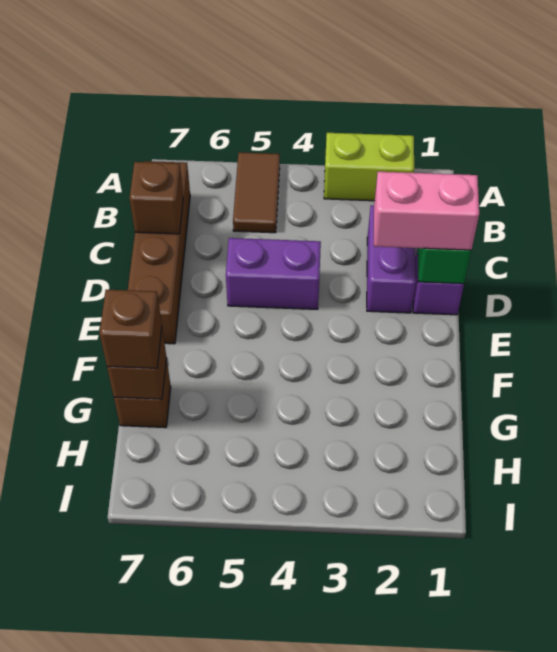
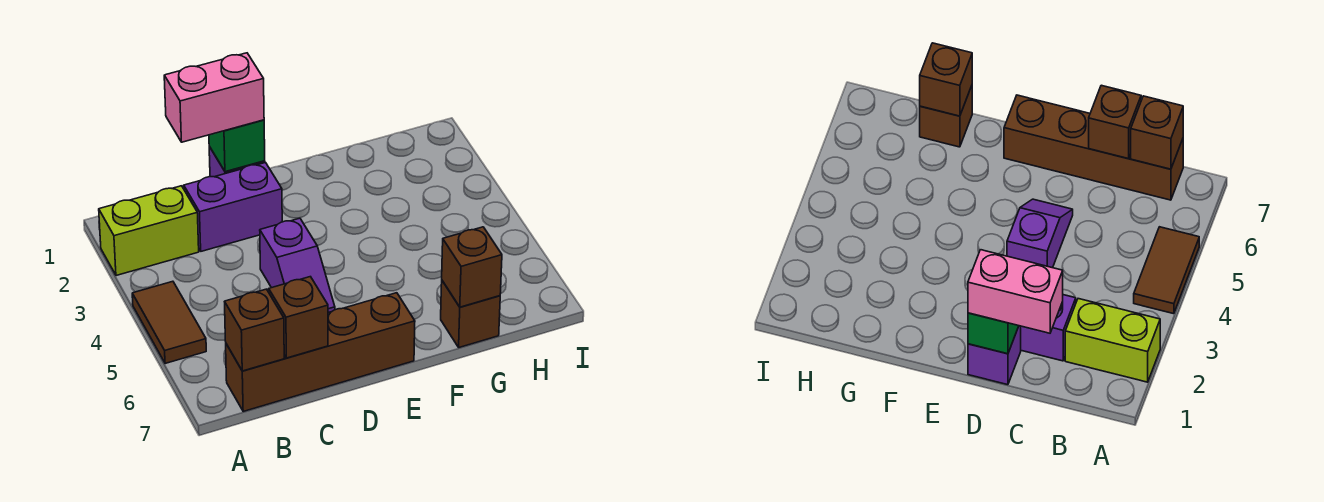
lime 1x2 brick [324,133,414,201] -> lime 1x2 brick turned to [99,186,199,276]
brown 1x2 tile [233,152,280,233] -> brown 1x2 tile turned to [132,281,206,364]
pink 1x2 brick [374,172,479,250] -> pink 1x2 brick turned to [164,53,264,142]
purple 1x2 brick [226,238,321,309] -> purple 1x2 slope [260,218,335,313]
brown 1x1 brick [100,290,162,368] -> brown 1x1 brick moved to [225,289,284,371]

